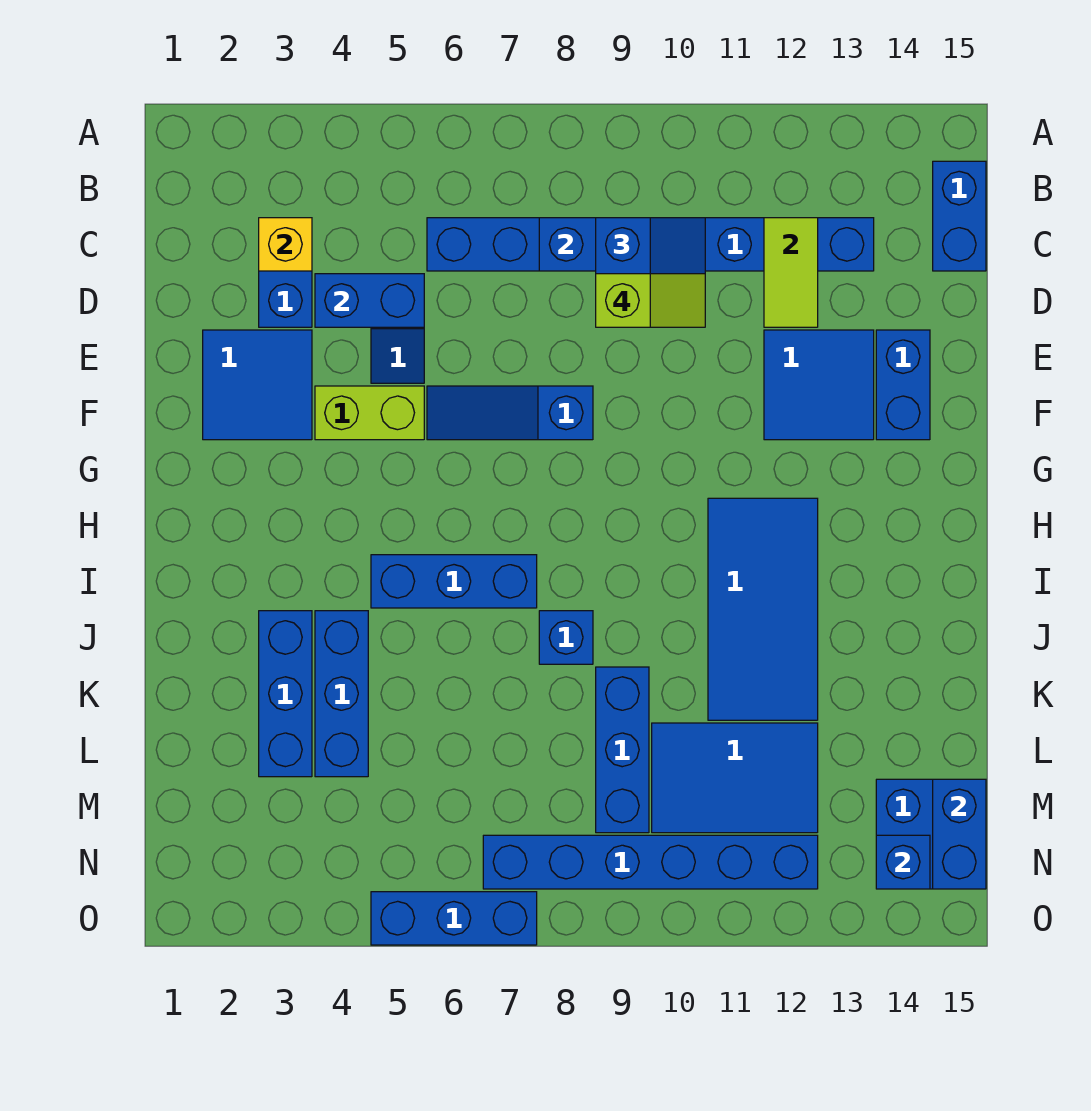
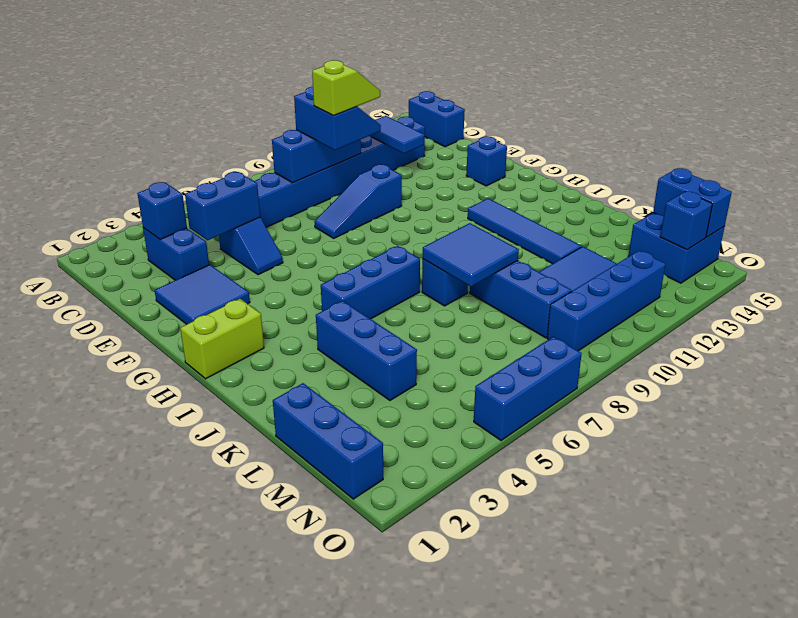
yellow 1x1 brick [259,218,312,271] -> blue 1x1 brick [137,182,187,240]
lime 1x2 tile [764,218,818,327] -> blue 1x2 tile [370,116,424,153]
blue 2x2 tile [764,330,874,440] -> blue 2x2 tile moved to [423,223,519,287]
blue 1x2 brick [876,330,930,440] -> blue 1x1 brick [466,136,507,186]
lime 1x2 brick [315,386,424,440] -> lime 1x2 brick moved to [180,299,264,379]
blue 1x3 slope [427,386,593,440] -> blue 1x3 slope moved to [315,164,402,238]
blue 2x4 tile [708,498,818,720] -> blue 1x4 tile [468,198,581,264]
blue 1x3 brick [259,611,312,777] -> blue 1x3 brick moved to [273,383,383,499]
blue 1x6 brick [483,835,818,889] -> blue 1x4 brick [547,251,665,351]

